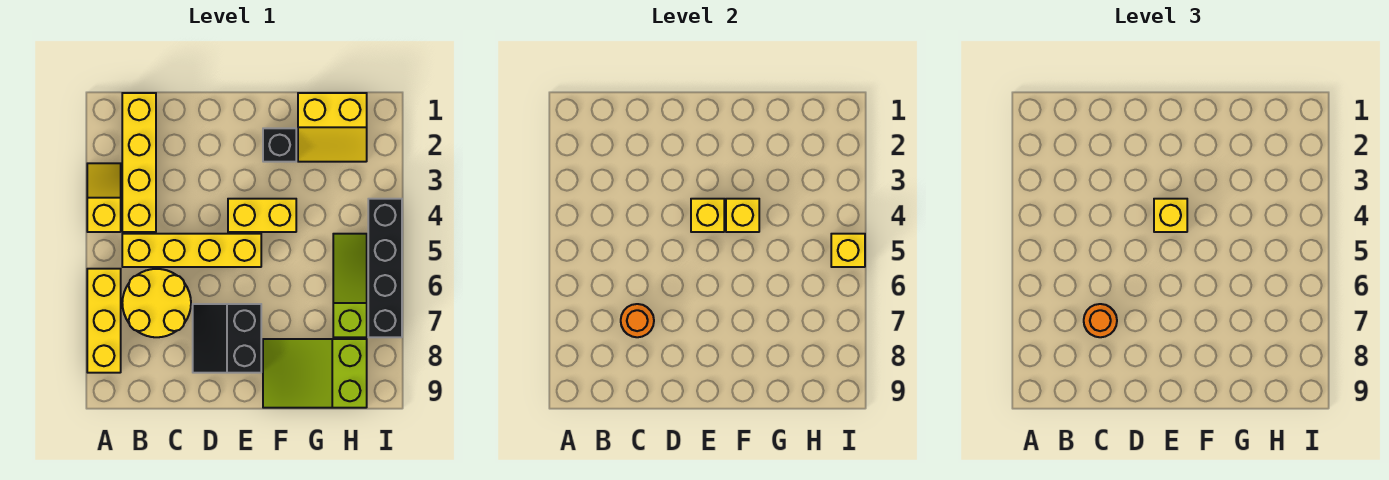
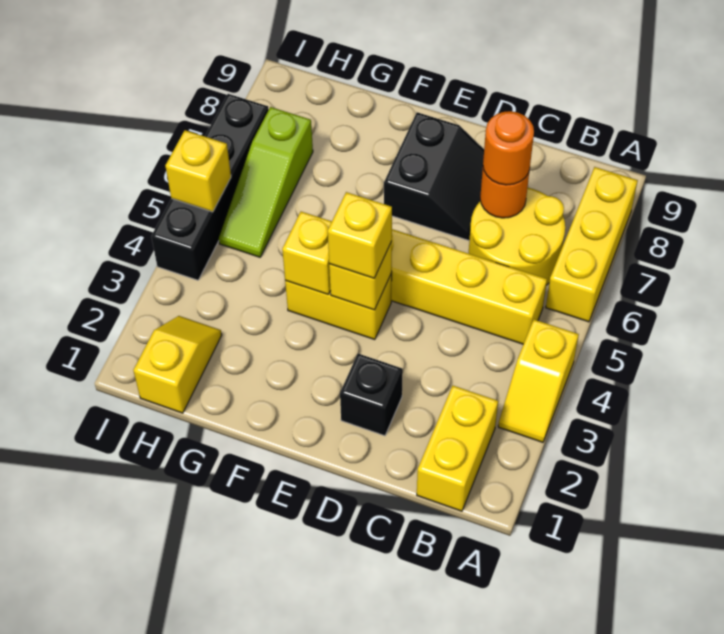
yellow 1x4 brick [122,93,156,232] -> yellow 1x2 brick [417,386,498,511]
black 1x1 brick [263,128,296,162] -> black 1x1 brick moved to [340,353,403,436]
lime 2x3 slope [263,339,367,408] -> none
yellow 2x2 slope [298,93,367,162] -> yellow 1x2 slope [133,316,222,413]

